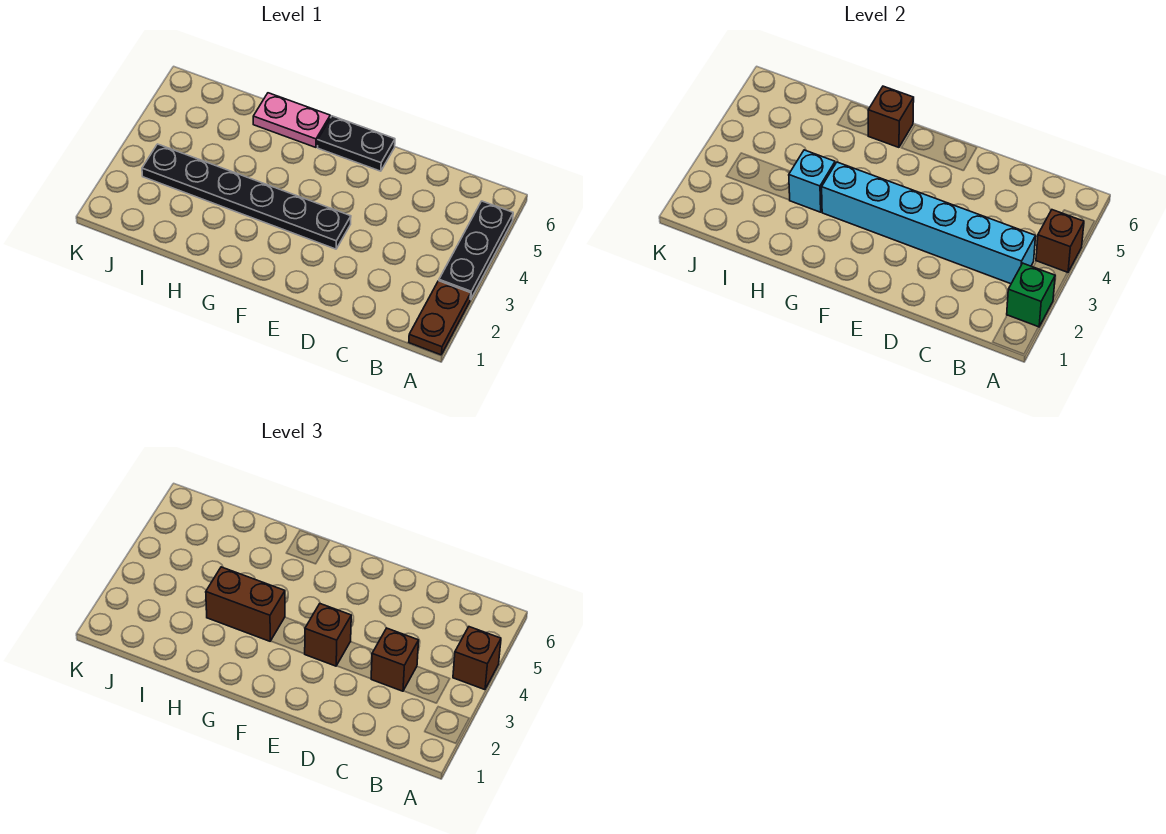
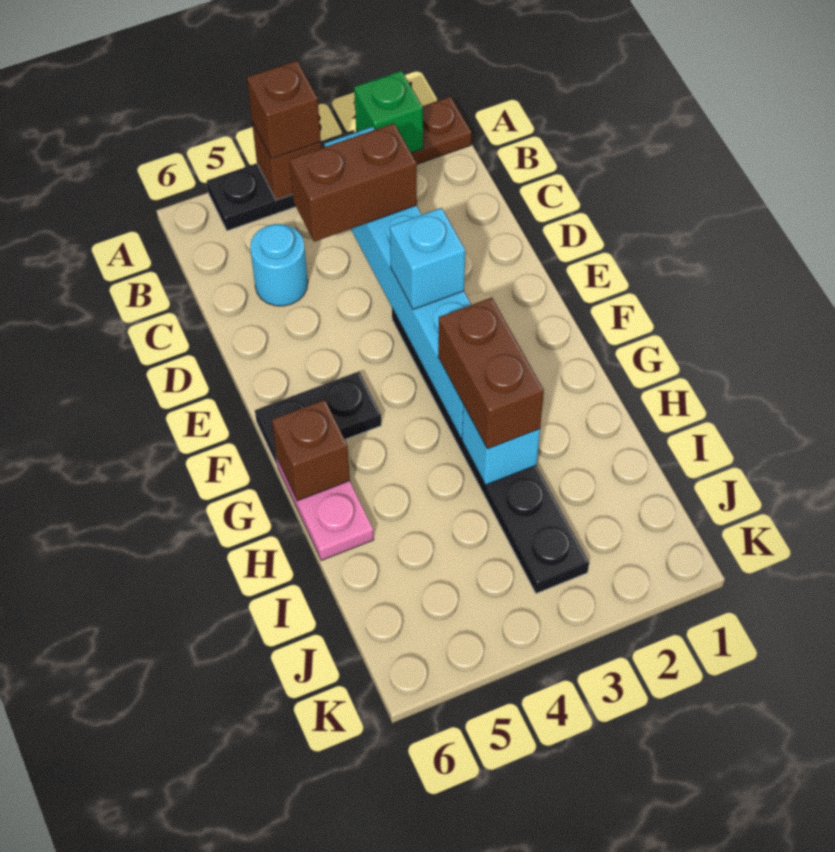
brown 1x1 brick [371,628,419,691] -> brown 1x2 brick [289,123,417,242]
none -> cyan 1x1 round brick [250,224,308,306]
brown 1x1 brick [305,604,351,666] -> cyan 1x1 brick [390,208,465,309]
black 1x2 plate [318,116,395,171] -> black 1x2 plate turned to [255,372,381,465]

